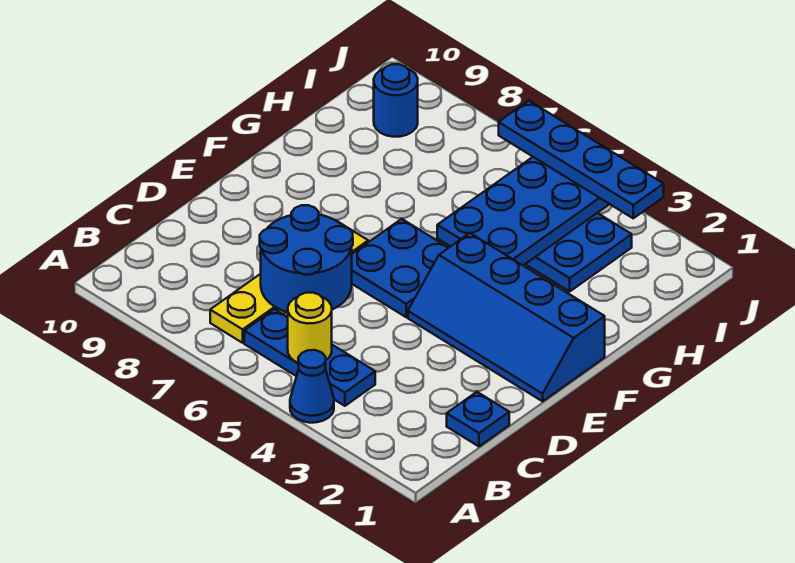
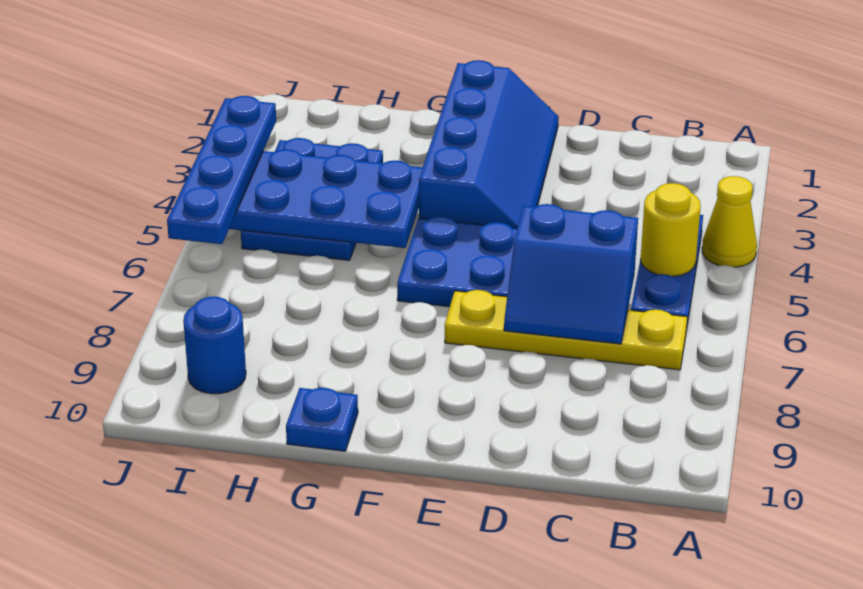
blue 1x1 cone [290,350,334,423] -> yellow 1x1 cone [702,176,757,267]
blue 1x1 plate [447,392,509,446] -> blue 1x1 plate moved to [286,388,358,451]
blue 2x2 round brick [260,205,353,312] -> blue 2x2 slope [504,204,638,344]

